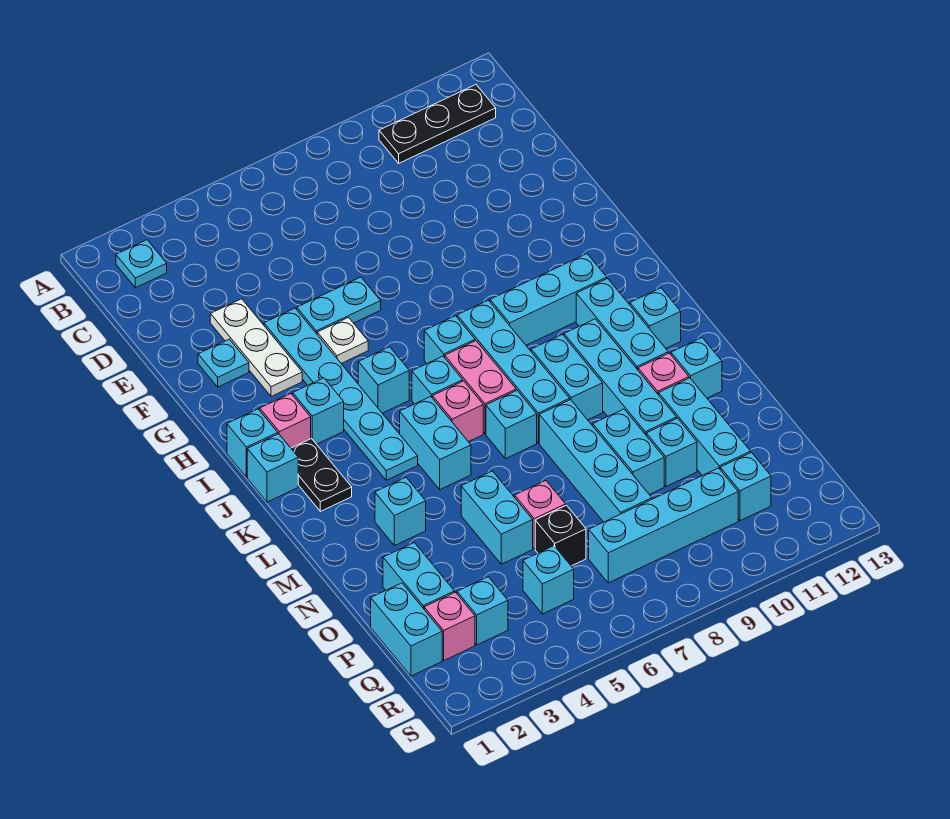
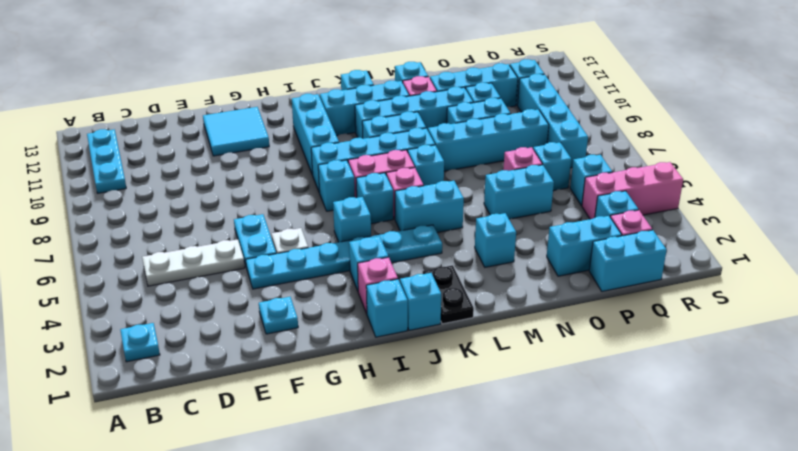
black 1x3 plate [379,85,496,163] -> cyan 1x3 plate [87,129,126,193]
white 1x3 plate [210,299,302,396] -> white 1x3 plate moved to [142,239,245,286]
none -> cyan 2x2 tile [203,107,269,156]
black 1x2 plate [291,439,352,511] -> black 1x2 plate turned to [423,265,474,324]
black 1x1 brick [535,505,586,566] -> cyan 1x1 brick [533,142,571,191]
none -> pink 1x3 brick [582,162,683,219]

